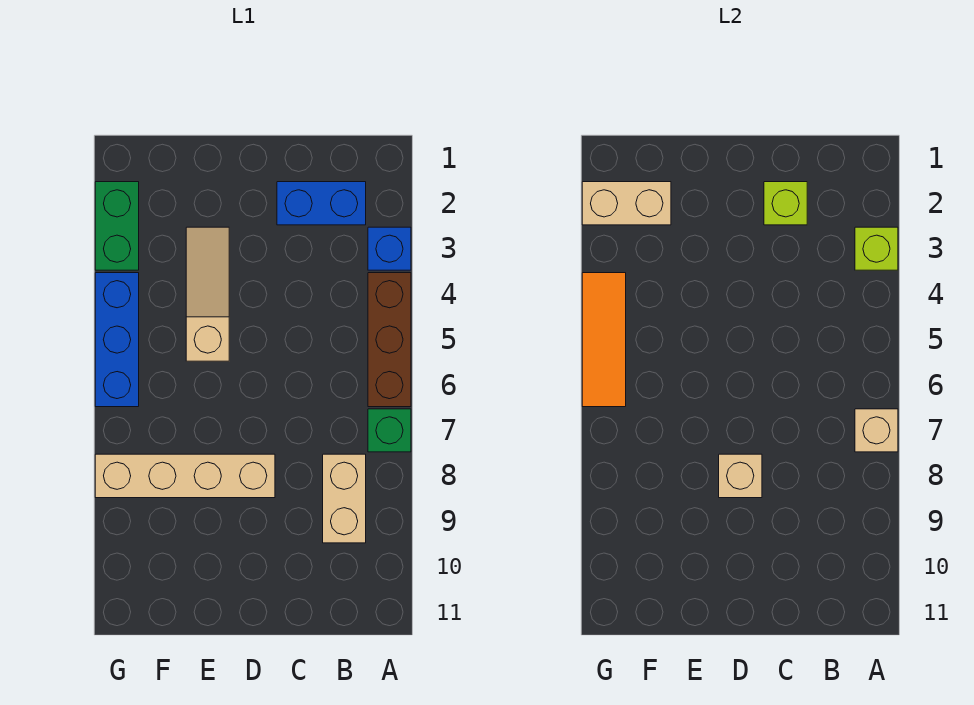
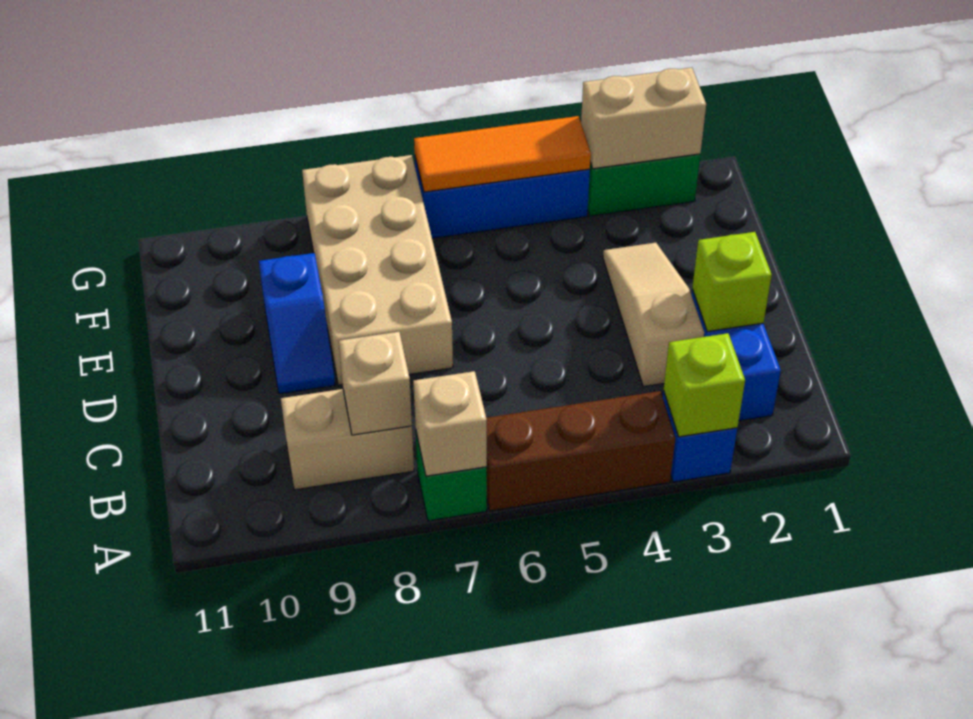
tan 1x4 brick [95,454,275,498] -> tan 2x4 brick [302,155,453,385]
tan 1x1 brick [719,454,762,498] -> tan 1x1 brick moved to [339,332,412,435]
none -> blue 1x2 slope [259,253,335,394]
tan 1x3 slope [186,227,229,361] -> tan 1x3 slope turned to [603,243,704,387]
tan 1x2 brick [582,182,671,225] -> tan 1x2 brick turned to [581,68,706,169]

